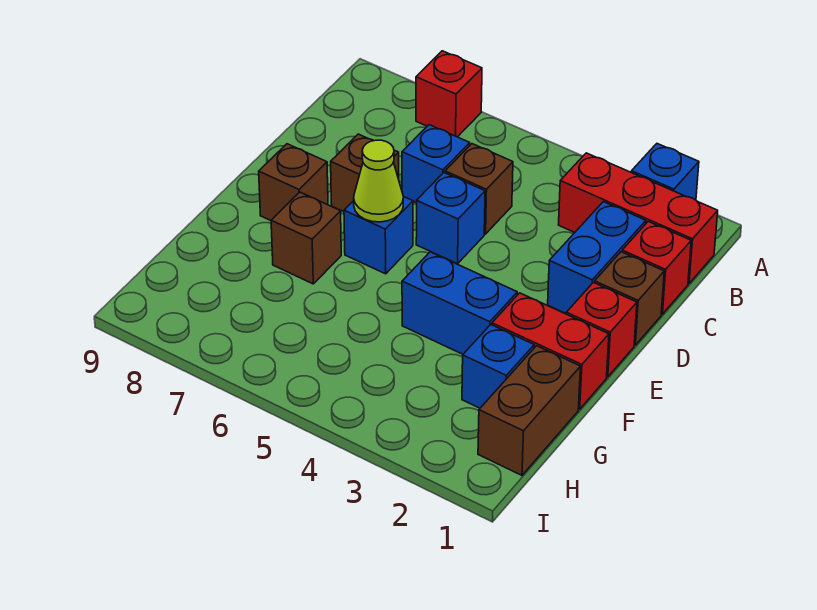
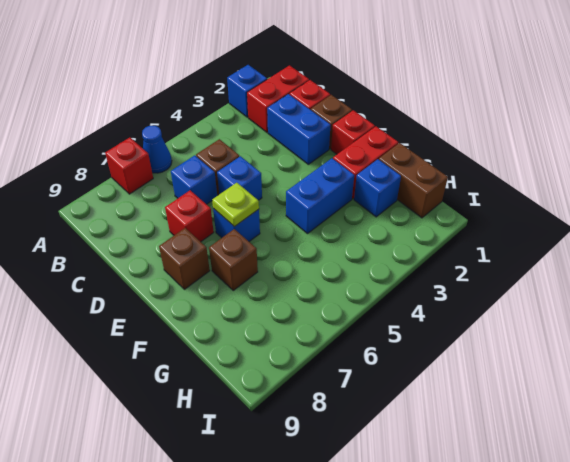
none -> blue 1x1 cone [142,126,172,173]
red 1x3 brick [559,153,718,284] -> red 1x2 brick [247,65,309,132]
brown 1x1 brick [331,134,399,212] -> red 1x1 brick [165,190,214,242]
lime 1x1 cone [354,140,403,222] -> lime 1x1 plate [212,183,259,227]

